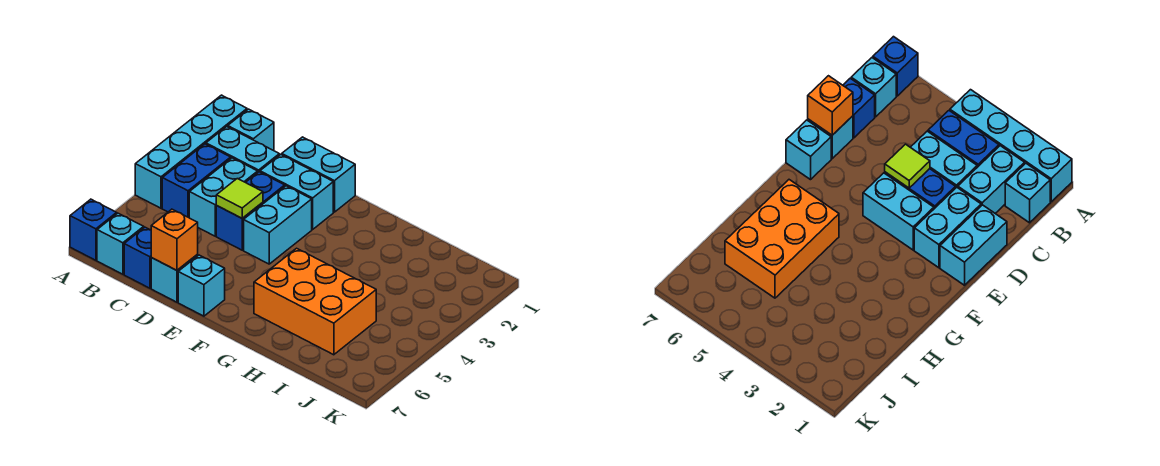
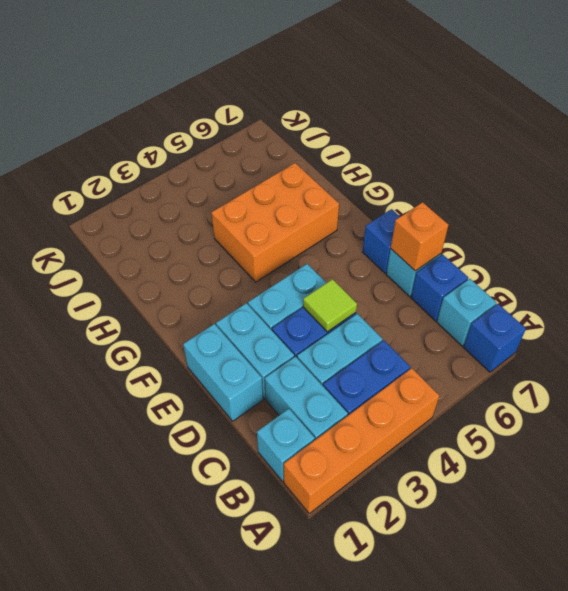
cyan 1x4 brick [135,95,247,208] -> orange 1x4 brick [284,368,439,514]
cyan 1x1 brick [178,255,225,316] -> blue 1x1 brick [362,209,400,273]
orange 2x3 brick [254,248,376,355] -> orange 2x3 brick turned to [211,163,339,282]

